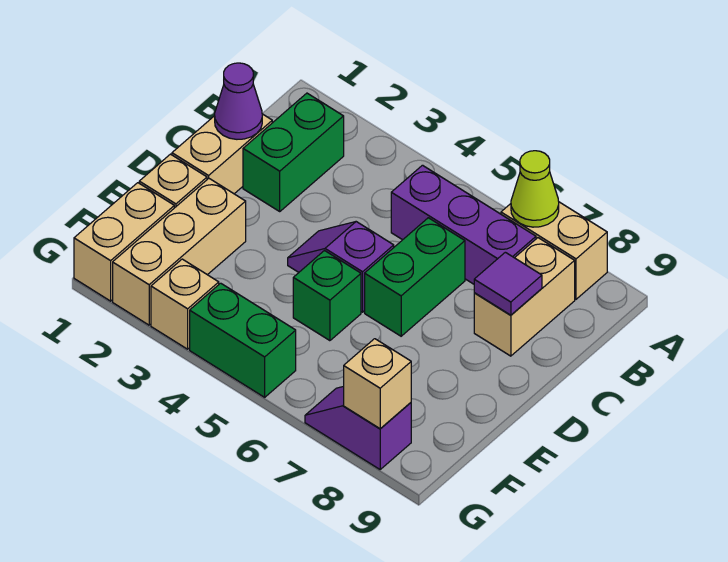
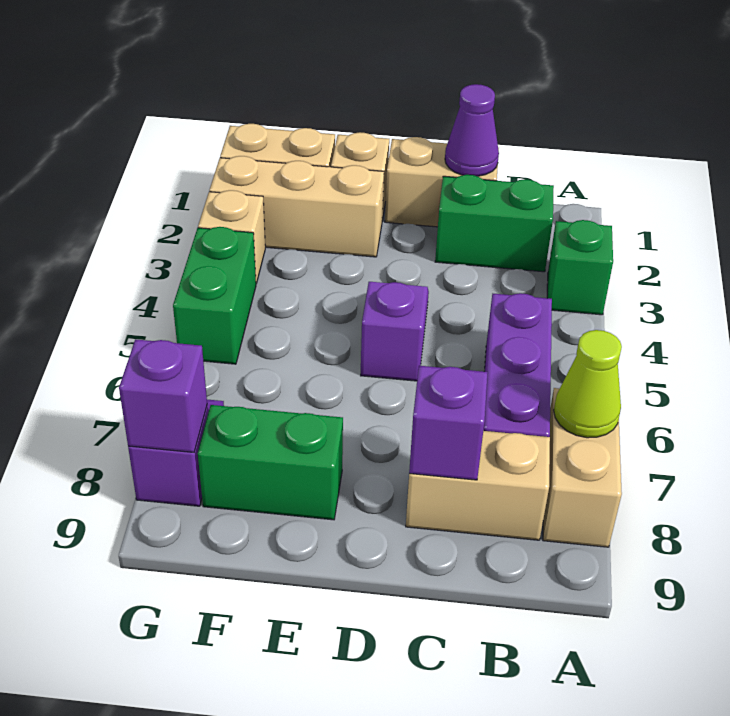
green 1x2 brick [365,218,465,336] -> green 1x2 brick moved to [198,405,343,520]
purple 1x1 tile [474,252,542,315] -> purple 1x1 brick [409,366,488,480]
green 1x1 brick [293,251,361,341] -> green 1x1 brick moved to [547,220,613,315]
tan 1x1 brick [344,339,411,429] -> purple 1x1 brick [119,339,208,452]

